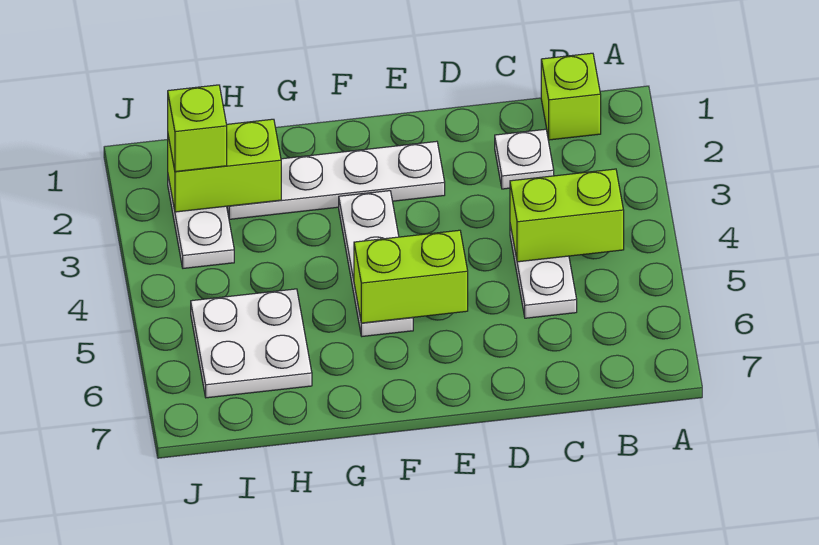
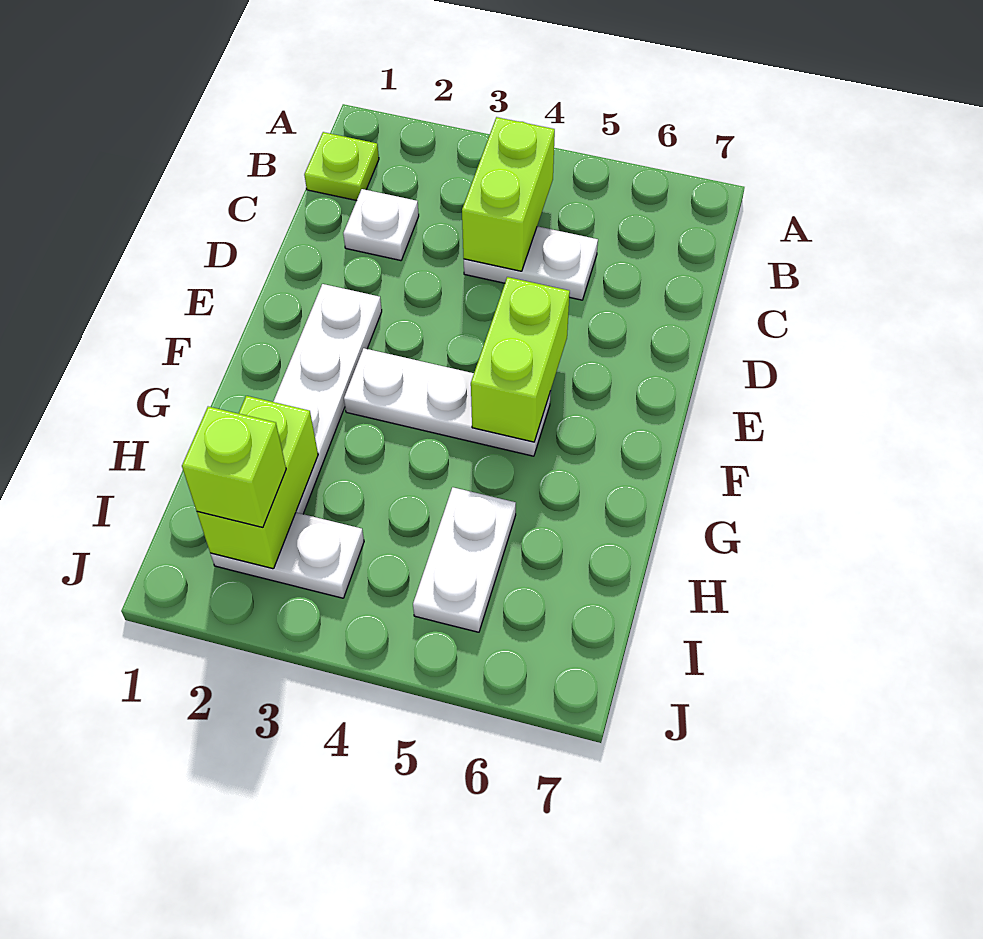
lime 1x1 brick [541,53,601,140] -> lime 1x1 plate [304,132,379,201]
white 2x2 plate [191,289,312,398] -> white 1x2 plate [413,487,516,632]

